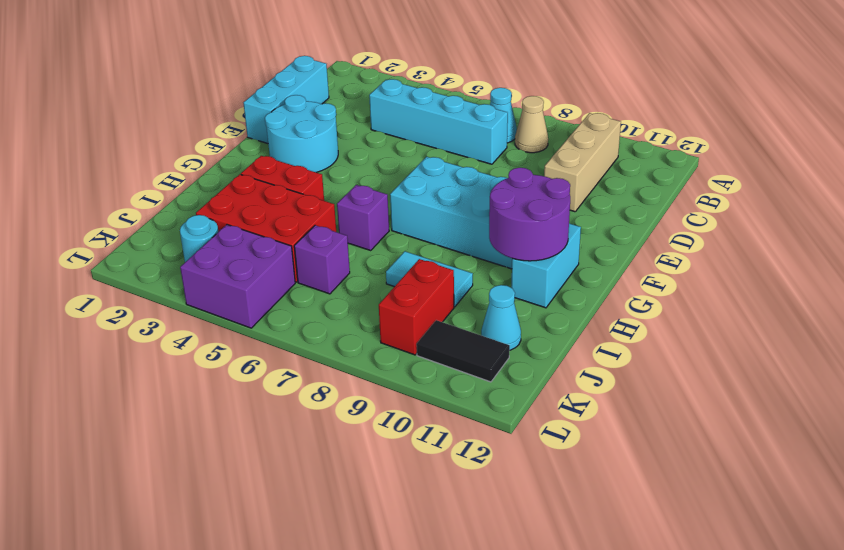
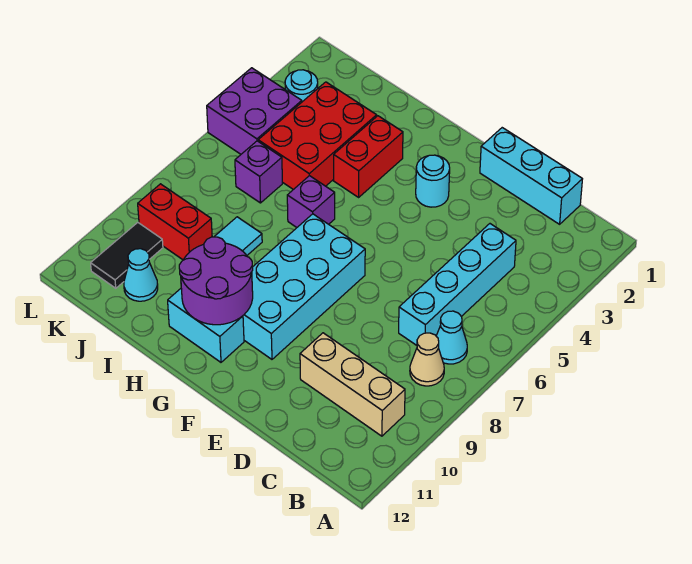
cyan 2x2 round brick [265,95,338,172] -> cyan 1x1 round brick [416,155,450,207]

